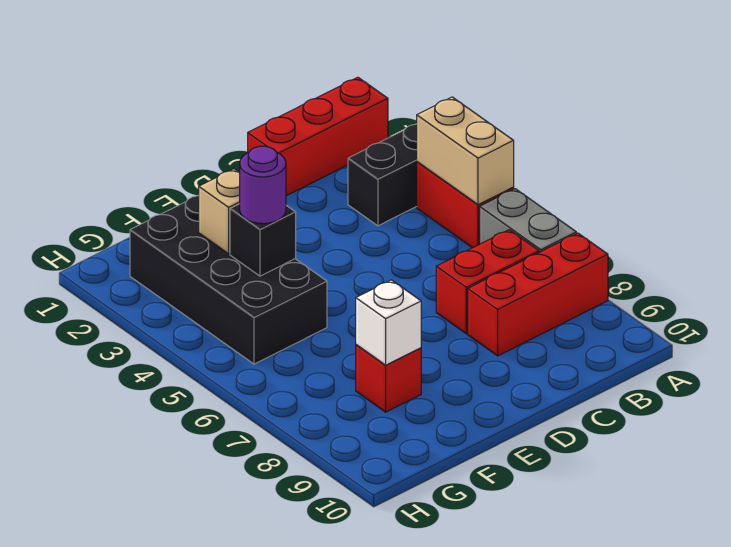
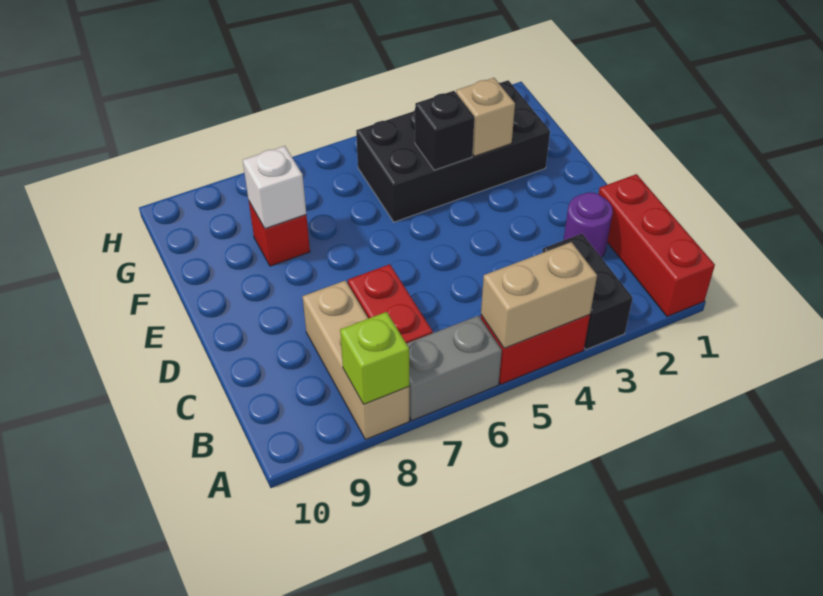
red 1x3 brick [468,233,608,356] -> tan 1x3 brick [303,281,409,440]
none -> lime 1x1 brick [340,312,409,404]
purple 1x1 round brick [239,146,286,224] -> purple 1x1 round brick moved to [564,192,613,257]

